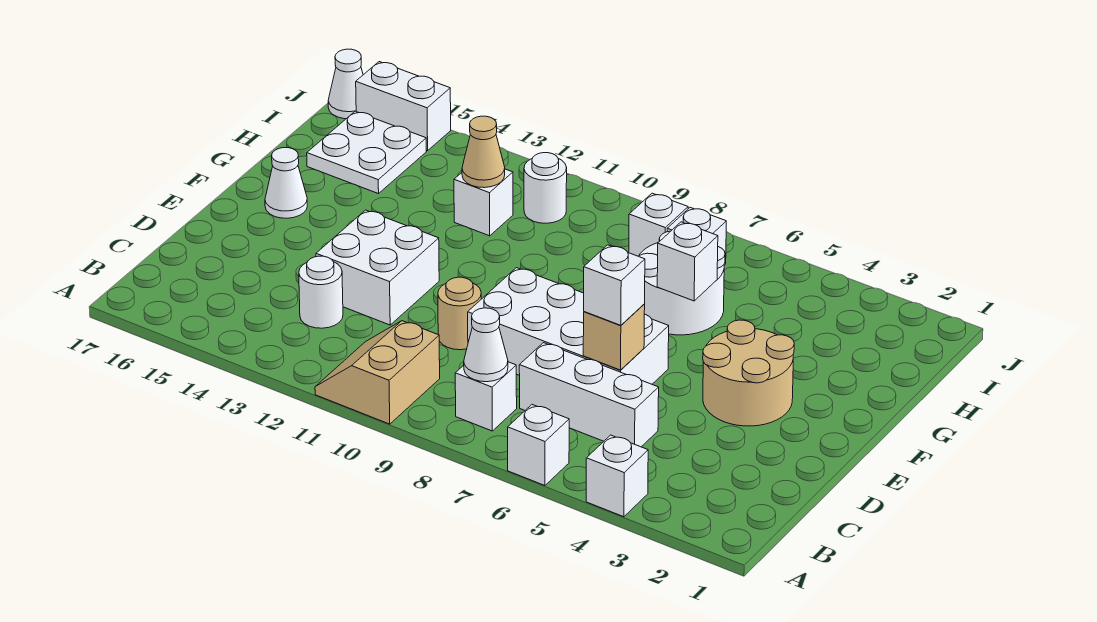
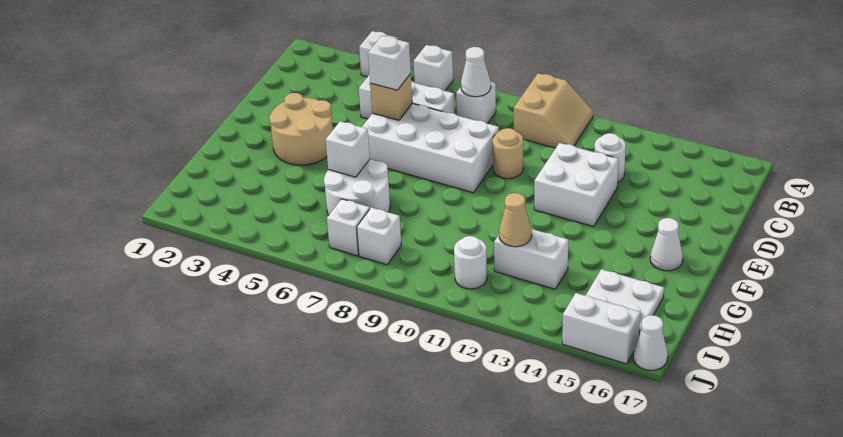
white 1x1 brick [454,169,513,236] -> white 1x2 brick [494,229,568,289]

